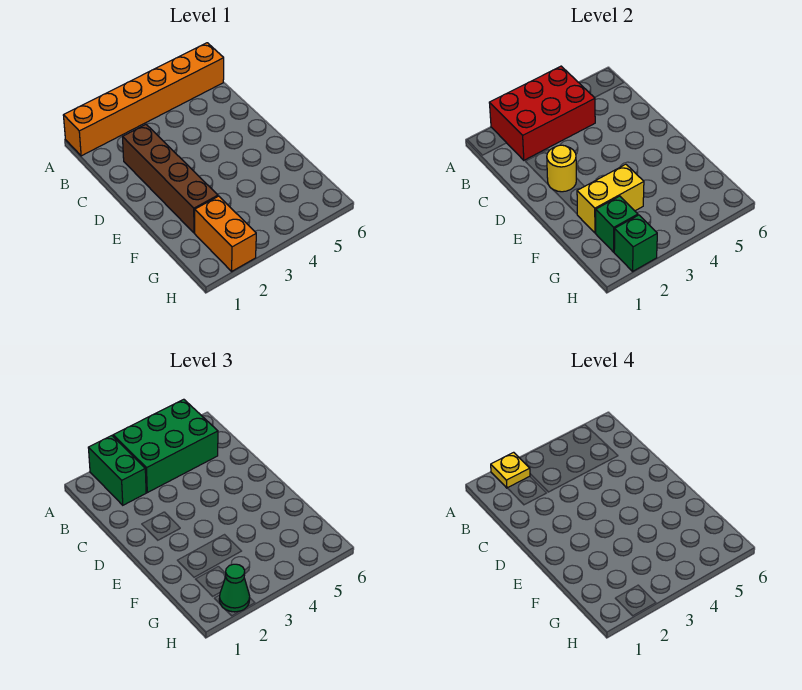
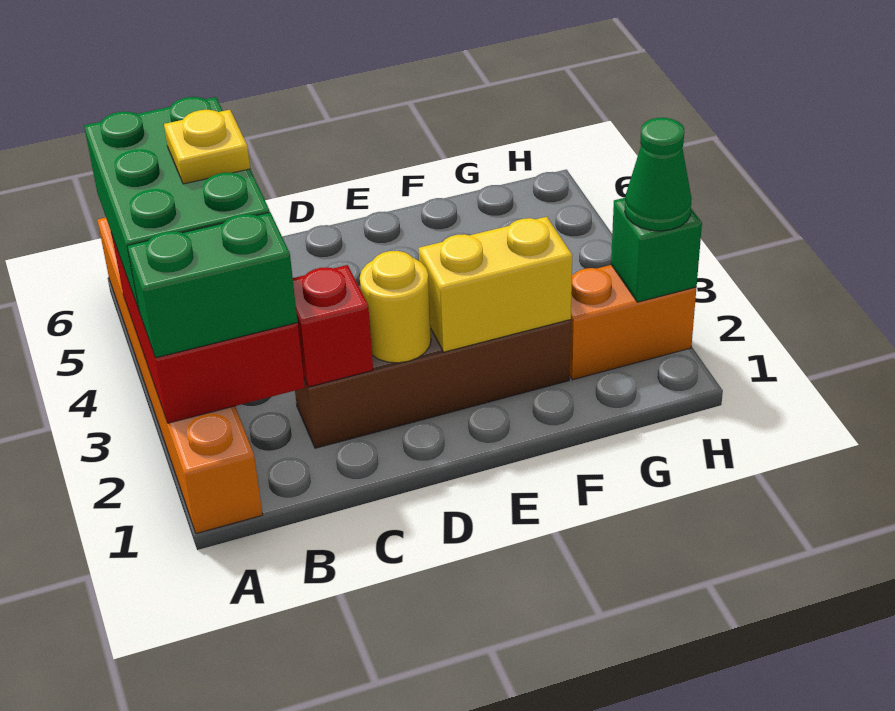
yellow 1x1 plate [491,452,530,488] -> yellow 1x1 plate moved to [164,110,250,184]
none -> red 1x1 brick [293,265,373,387]
yellow 1x2 brick [577,164,644,233] -> yellow 1x2 brick turned to [419,217,572,352]
green 1x1 brick [596,196,638,252] -> none

